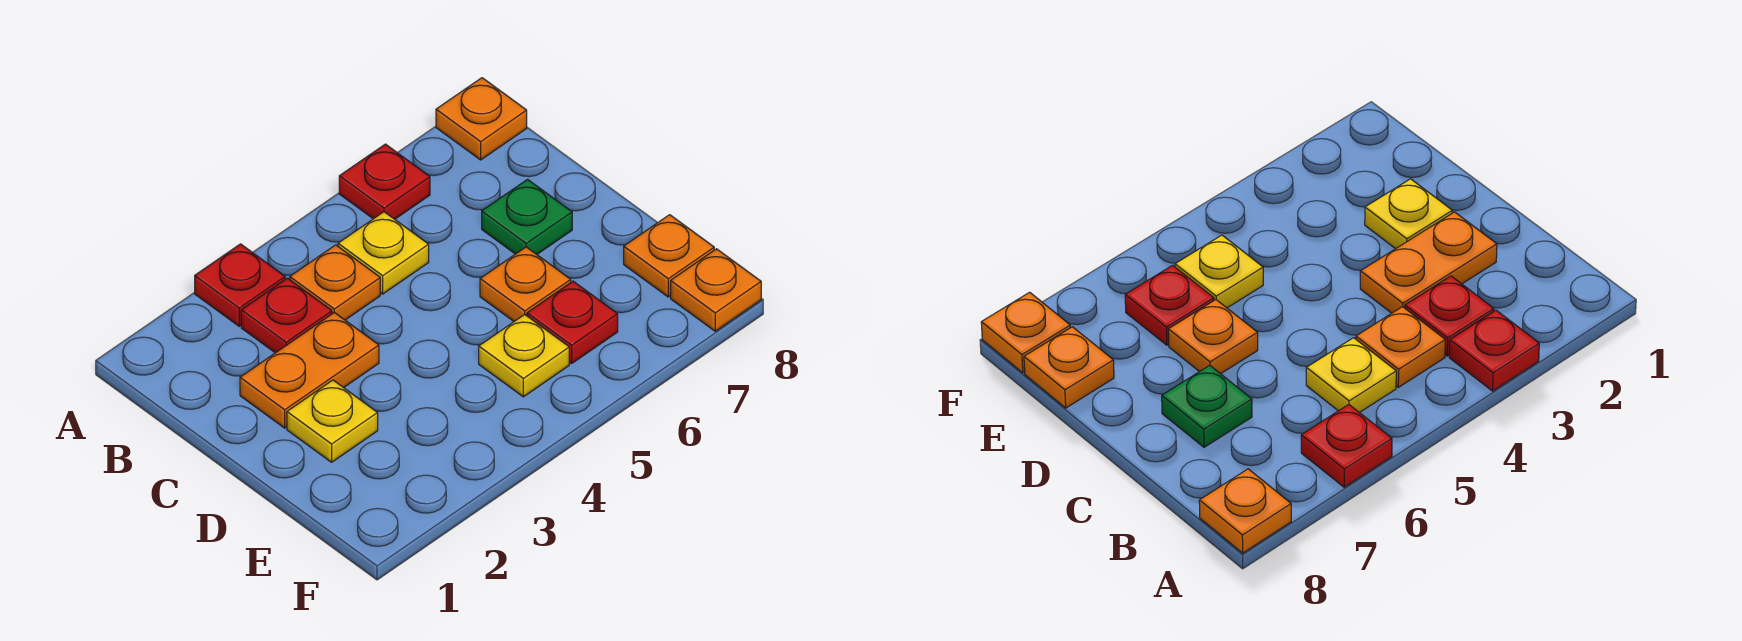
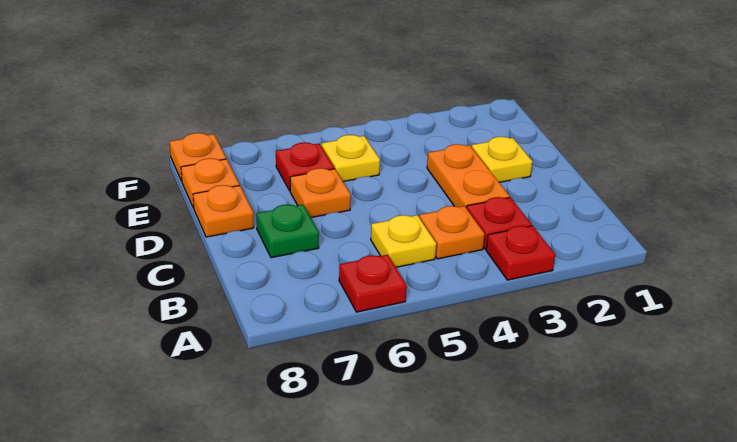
orange 1x1 plate [436,78,527,160] -> orange 1x1 plate moved to [193,185,254,237]
orange 1x2 plate [240,312,379,428] -> orange 1x2 plate turned to [427,144,509,209]

